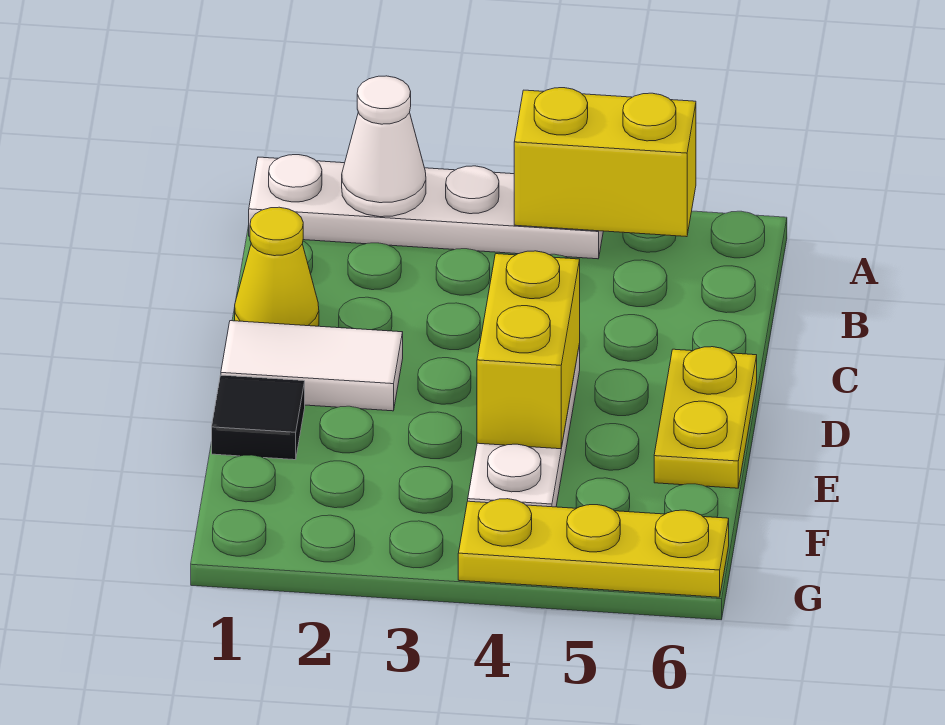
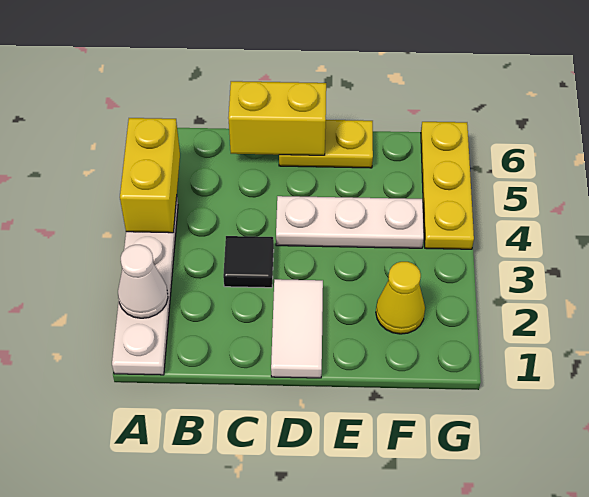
yellow 1x1 cone [235,207,319,326] -> yellow 1x1 cone moved to [376,262,425,334]
yellow 1x2 brick [477,251,580,449] -> yellow 1x2 brick moved to [228,81,326,155]
black 1x1 tile [212,375,305,460] -> black 1x1 tile moved to [223,236,274,288]

